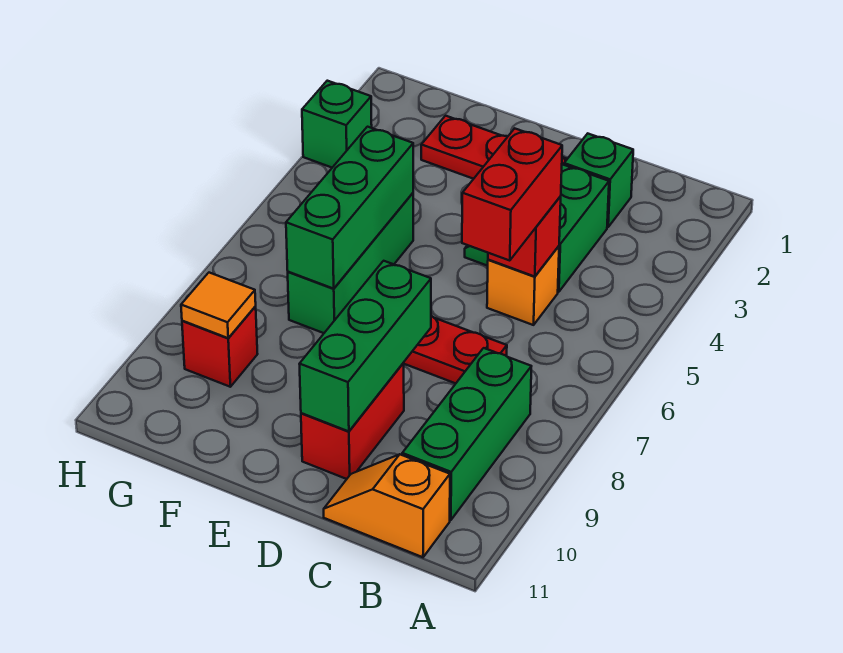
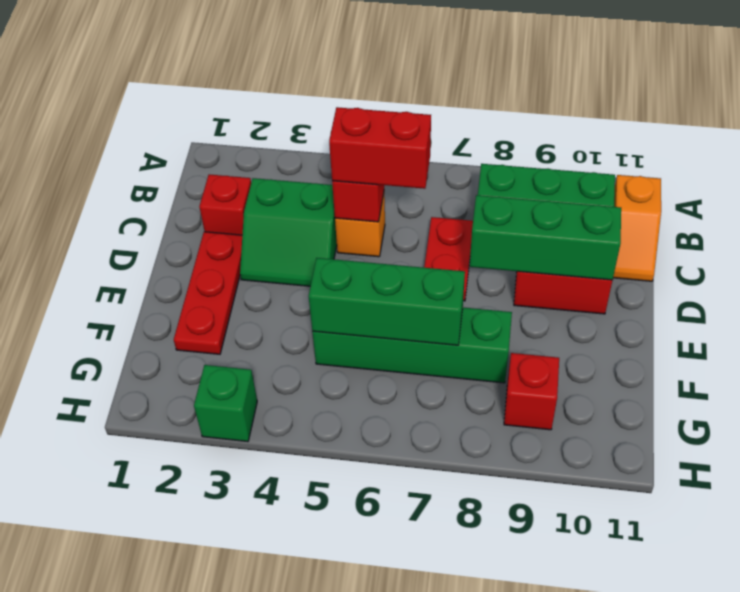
green 1x1 brick [564,134,633,227] -> red 1x1 brick [199,174,251,235]
green 1x3 brick [288,193,413,333] -> green 1x4 brick [312,307,512,383]
orange 1x1 tile [181,273,256,338] -> none

